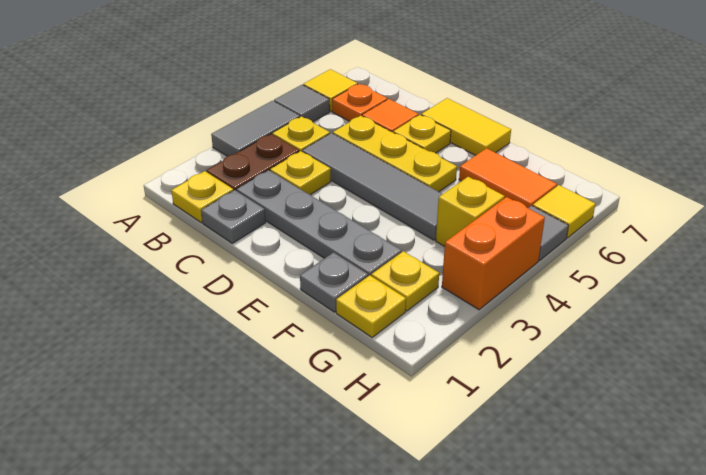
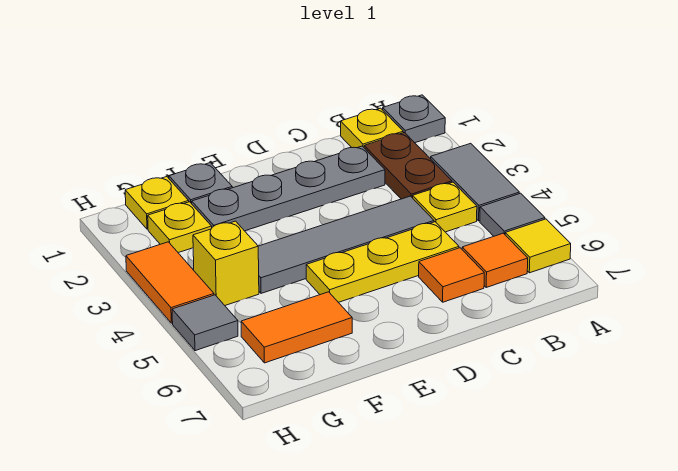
orange 1x1 plate [332,84,387,121] -> orange 1x1 tile [462,233,528,287]
grey 1x1 plate [201,190,266,243] -> grey 1x1 plate moved to [383,95,445,143]
yellow 1x1 plate [270,151,331,195] -> none
yellow 1x1 plate [393,115,451,153] -> none
yellow 1x2 tile [421,98,511,155] -> none
orange 1x2 brick [442,197,545,310] -> orange 1x2 tile [126,242,214,323]
yellow 1x1 tile [533,185,595,238] -> none

